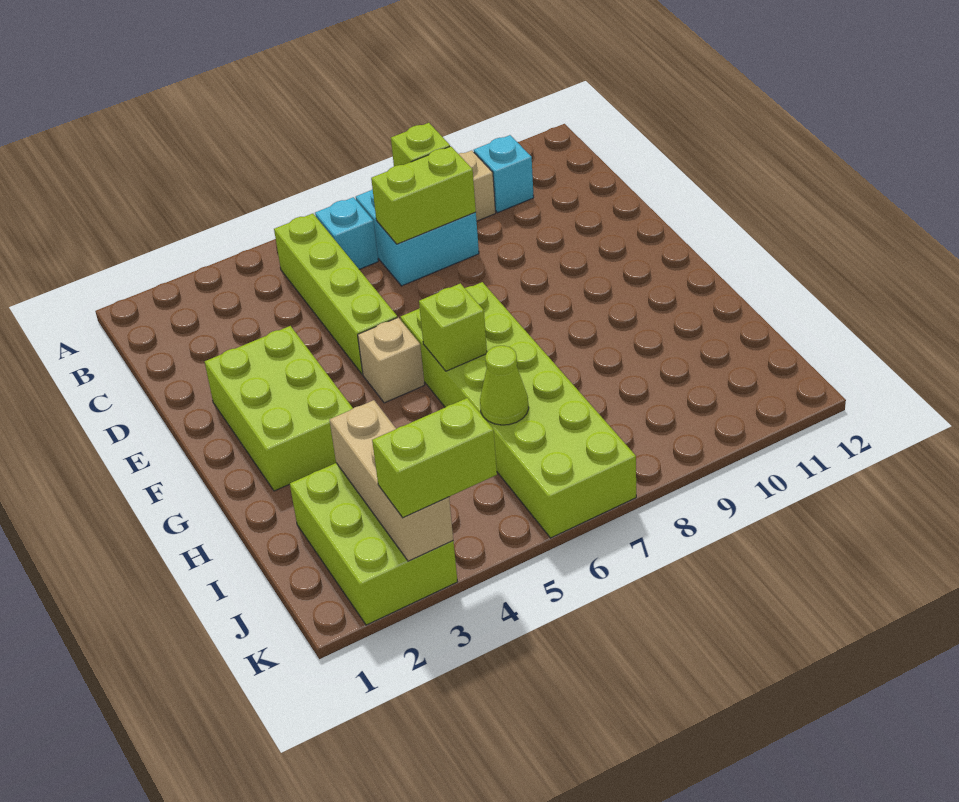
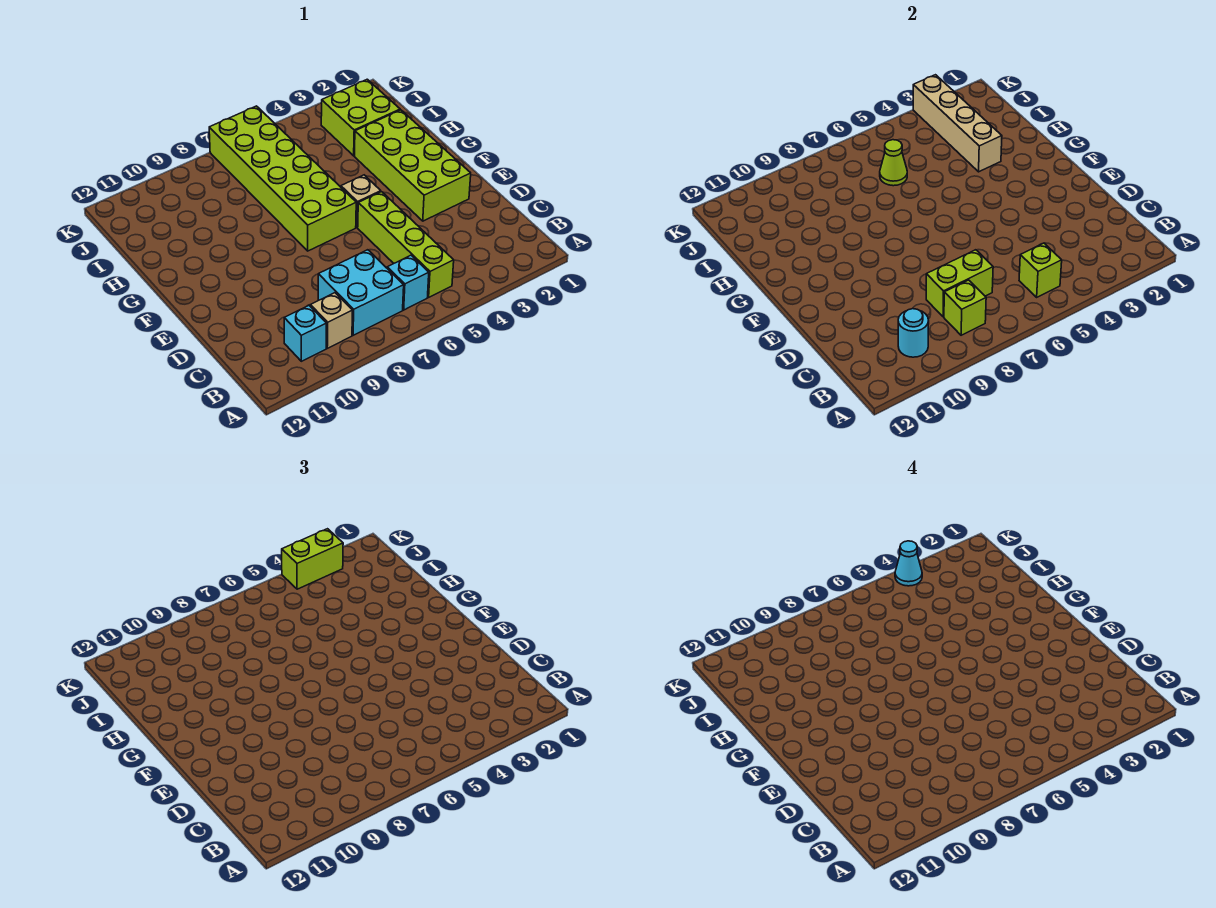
none -> cyan 1x1 round brick [898,309,929,357]
lime 2x3 brick [205,326,353,491] -> lime 2x4 brick [354,110,471,221]
lime 1x1 brick [419,283,487,371] -> lime 1x1 brick moved to [1019,243,1062,297]
lime 2x3 brick [290,463,458,625] -> lime 2x2 brick [321,79,400,156]
tan 1x3 brick [330,400,453,561] -> tan 1x4 brick [913,75,1002,172]
none -> cyan 1x1 cone [895,541,922,586]

